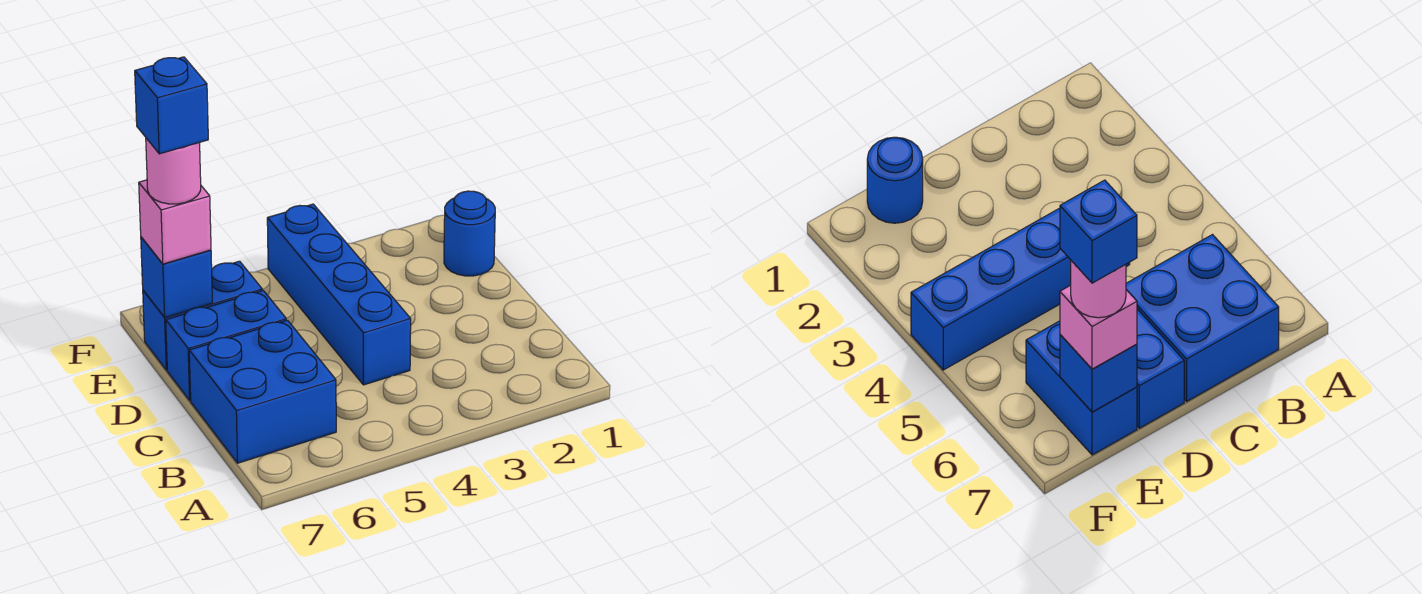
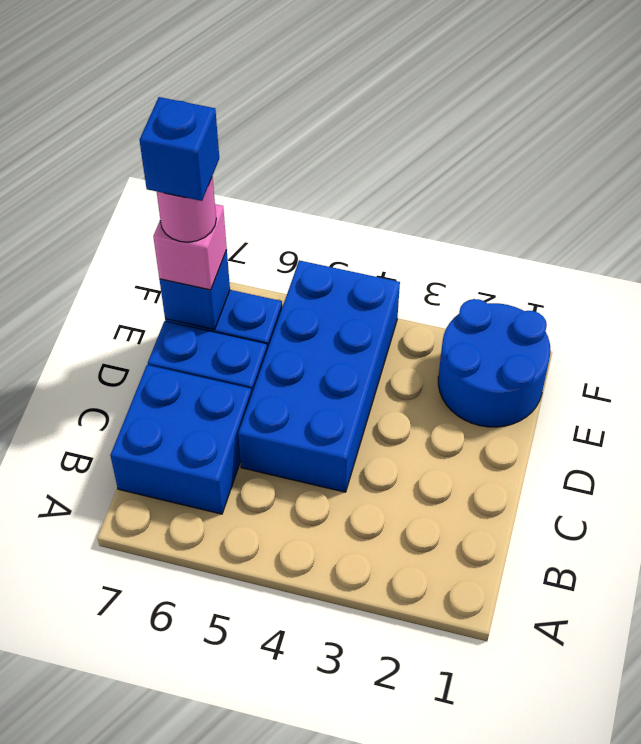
blue 1x4 brick [267,204,411,385] -> blue 2x4 brick [238,260,400,492]
blue 1x1 round brick [444,191,495,276] -> blue 2x2 round brick [438,299,551,427]

